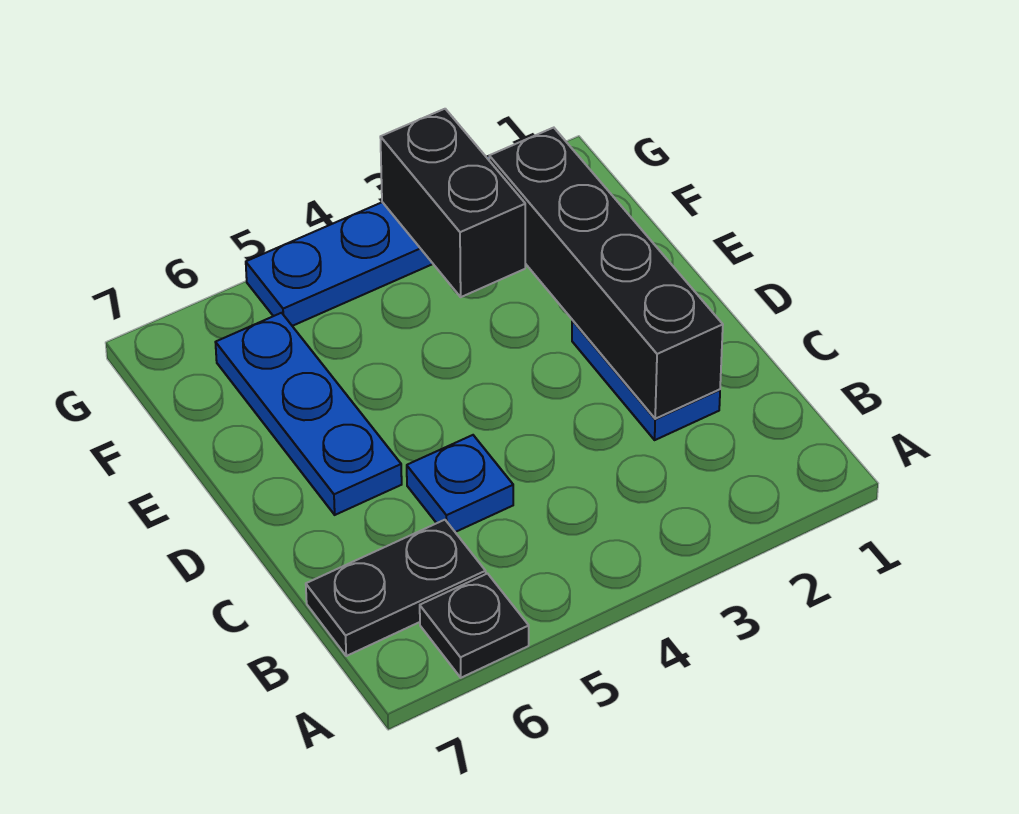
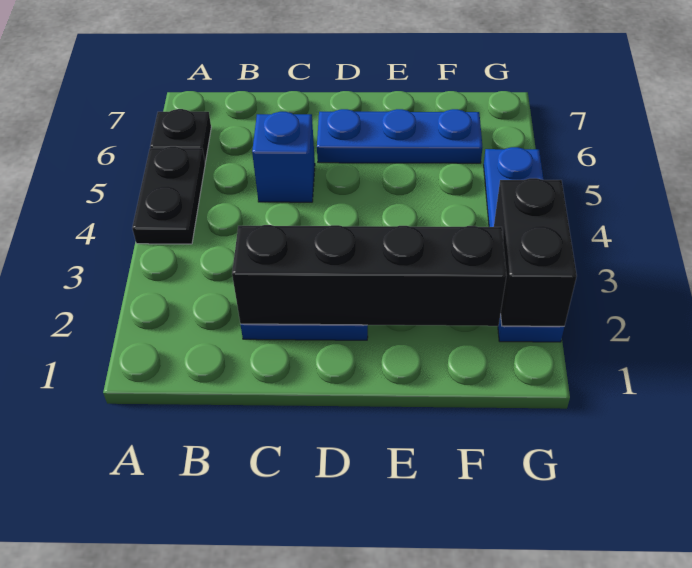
black 1x2 plate [306,520,486,656] -> black 1x2 plate moved to [132,146,205,244]
blue 1x1 plate [407,435,513,532] -> blue 1x1 brick [252,112,315,202]
black 1x2 brick [380,109,525,297] -> black 1x2 brick turned to [494,178,577,326]

